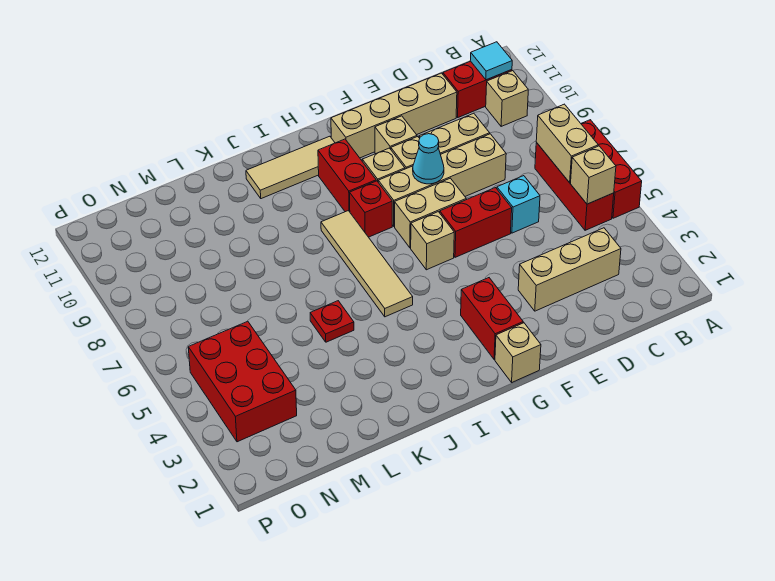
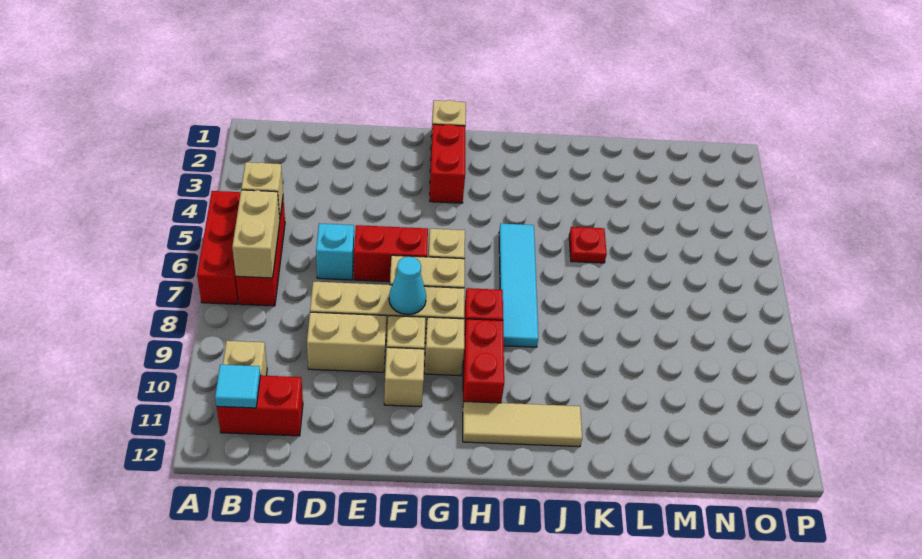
tan 1x3 brick [518,228,621,311] -> none
tan 1x4 brick [331,73,457,158] -> none
tan 1x4 tile [321,211,413,317] -> cyan 1x4 tile [499,224,538,347]
red 2x3 brick [188,321,297,442] -> none

